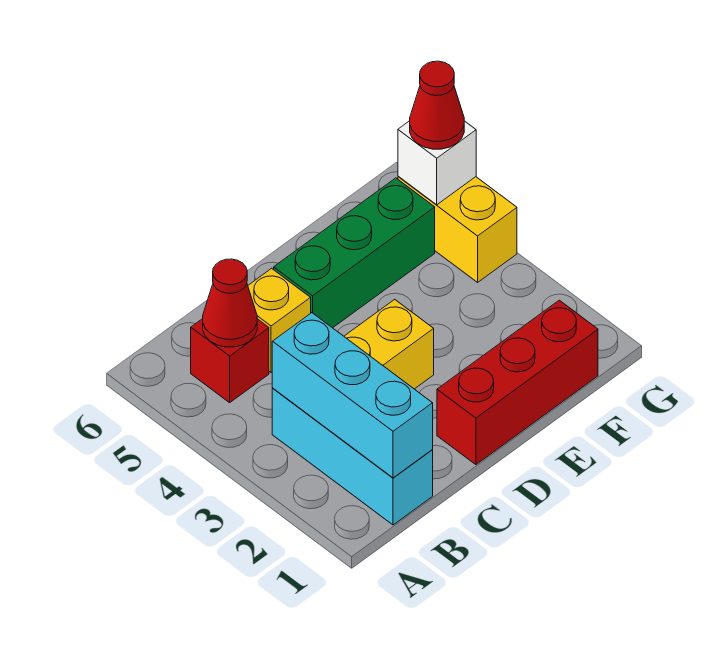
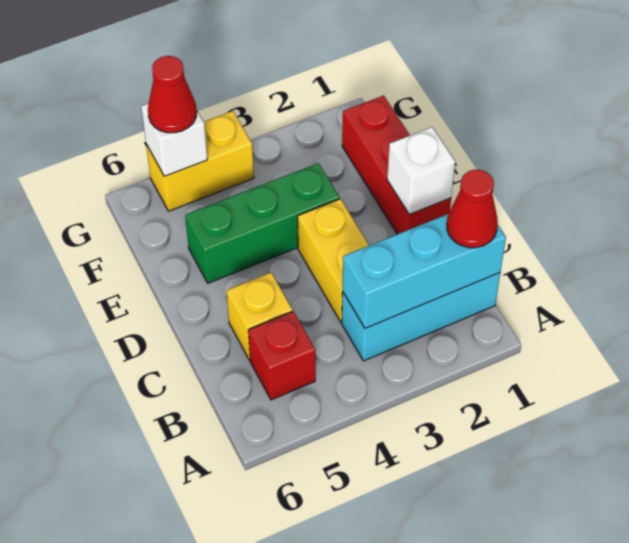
red 1x1 cone [203,259,257,347] -> red 1x1 cone moved to [447,170,498,248]
none -> white 1x1 brick [387,127,455,214]
green 1x3 brick [274,178,435,328] -> green 1x3 brick turned to [185,163,340,283]

